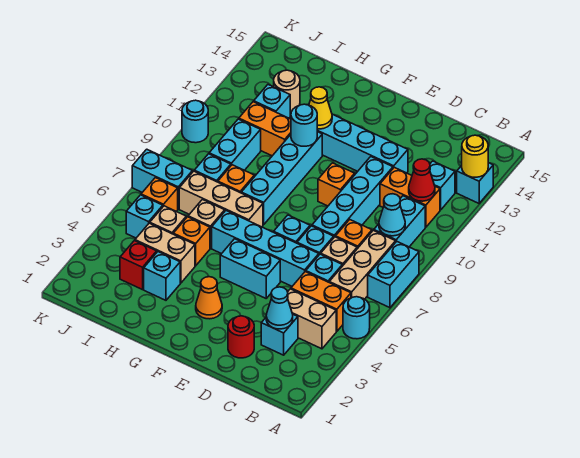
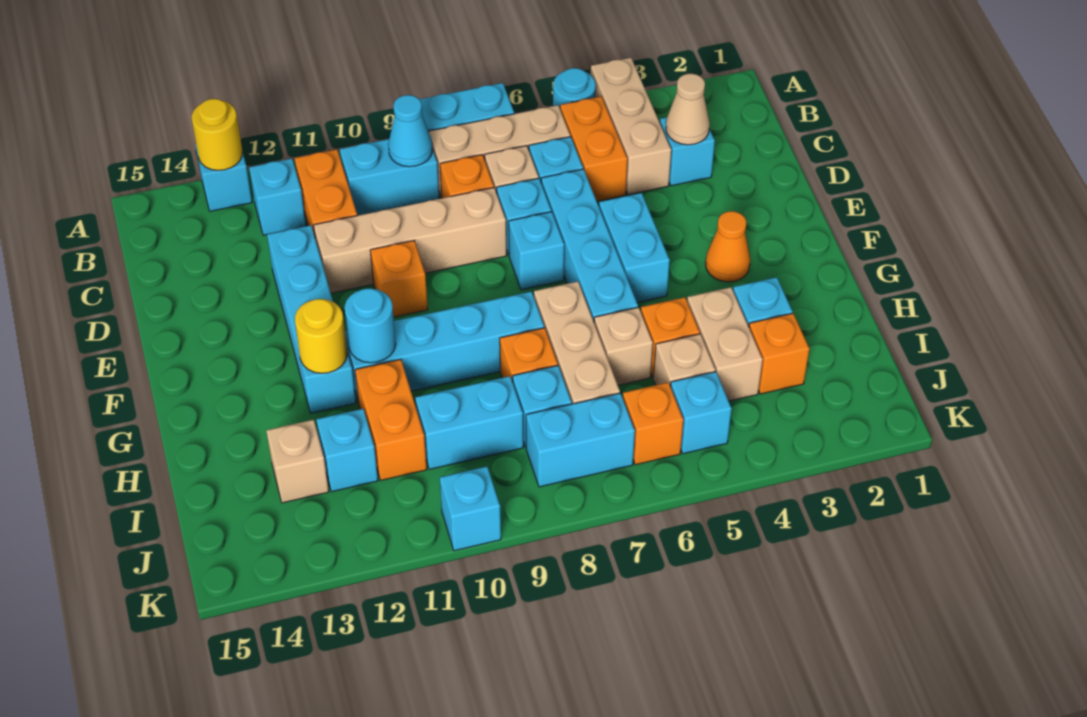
tan 1x2 brick [288,289,336,349] -> tan 1x3 brick [591,58,671,195]
red 1x1 cone [409,159,435,201] -> none
cyan 1x1 cone [266,287,293,329] -> tan 1x1 cone [666,74,710,145]
red 1x1 round brick [228,316,254,358] -> none
cyan 1x4 brick [312,157,393,237] -> tan 1x4 brick [314,188,507,293]
yellow 1x1 cone [309,87,332,129] -> yellow 1x1 round brick [295,299,347,373]
red 1x1 brick [120,241,157,290] -> orange 1x1 brick [749,313,809,394]
tan 1x1 round brick [274,70,300,112] -> tan 1x1 brick [266,420,329,503]
cyan 1x2 brick [132,149,192,209] -> cyan 1x2 brick turned to [526,393,635,487]
cyan 1x1 round brick [182,100,208,143] -> cyan 1x1 brick [440,467,501,551]

